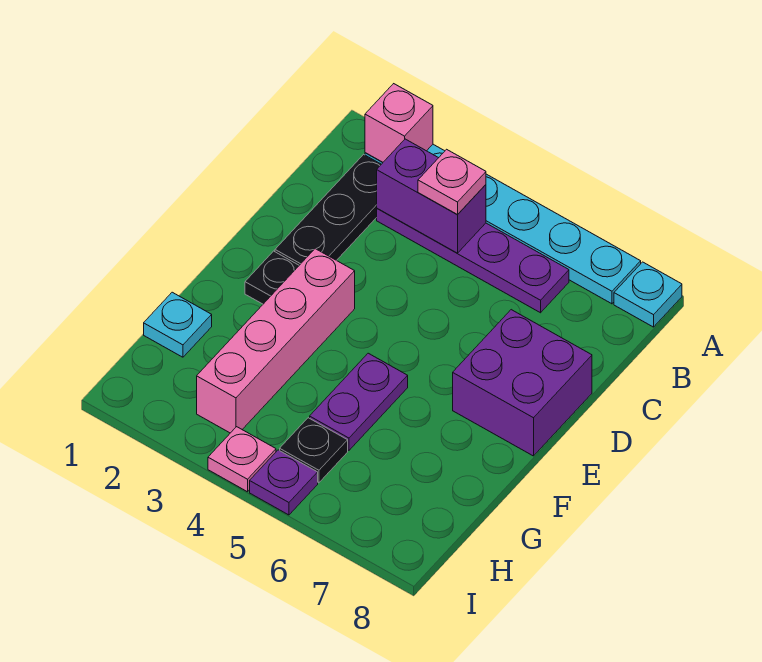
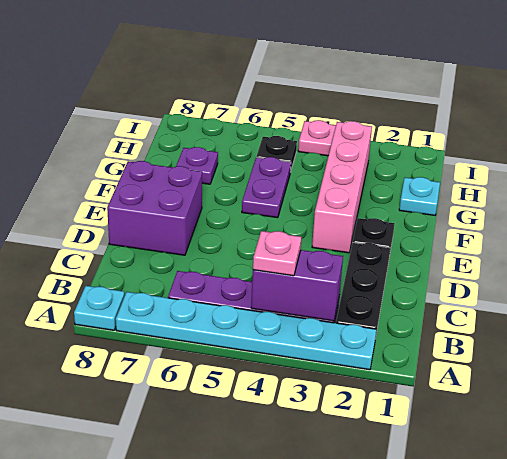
pink 1x1 brick [365,84,433,162] -> none
purple 1x1 plate [250,450,318,515] -> purple 1x1 plate moved to [176,147,218,184]

